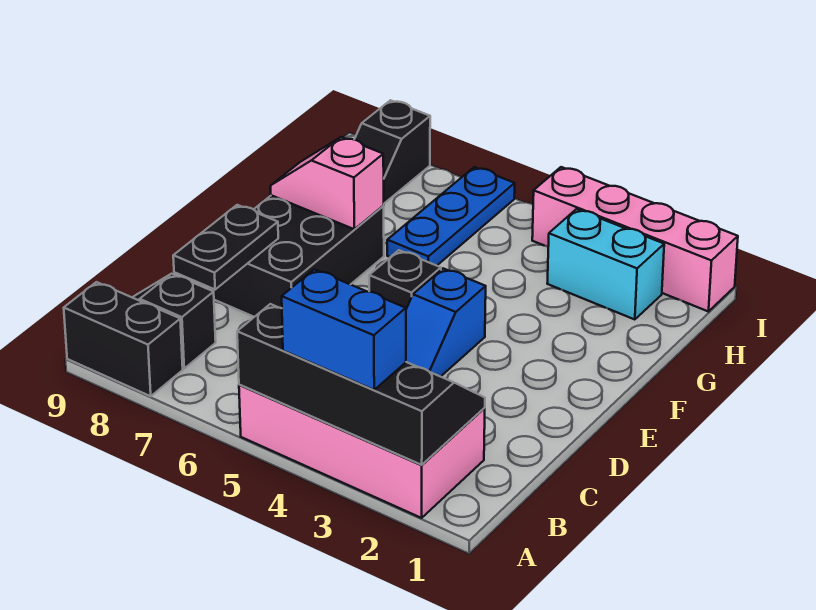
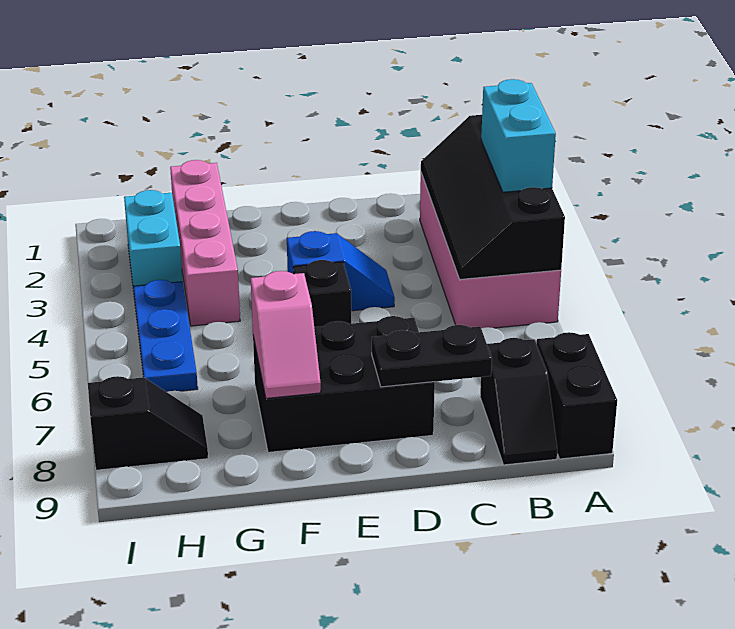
blue 1x2 brick [282,269,406,390] -> cyan 1x2 brick [481,79,556,192]
blue 1x3 plate [387,167,515,266] -> blue 1x3 plate turned to [133,280,198,392]
pink 1x4 brick [532,167,738,312] -> pink 1x4 brick moved to [170,160,240,326]

